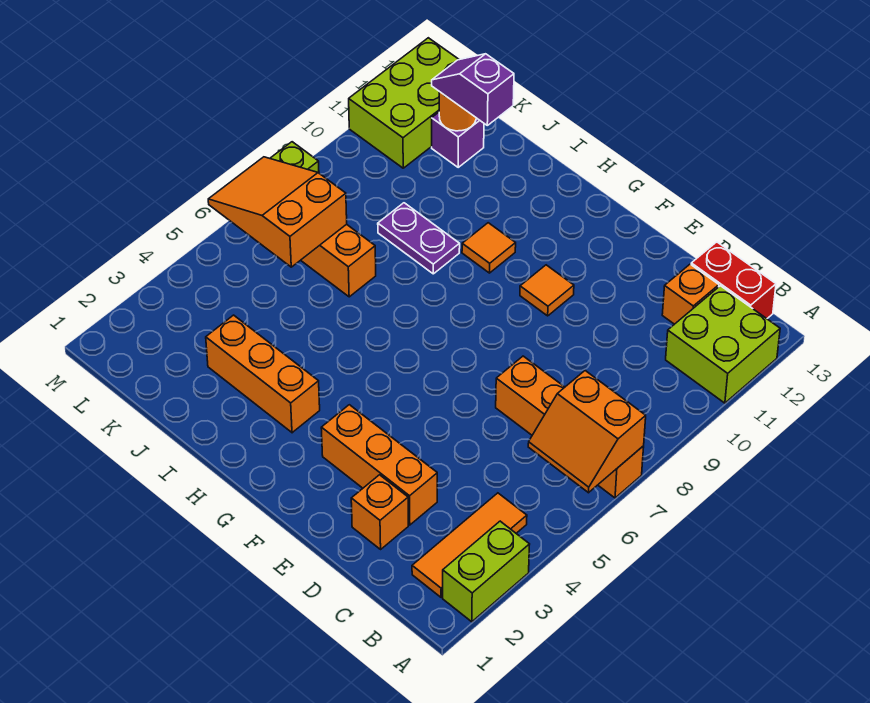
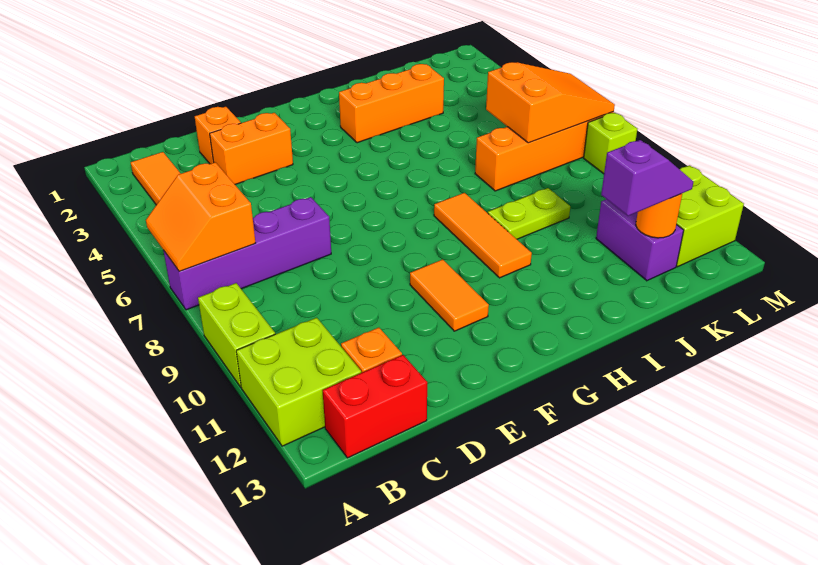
lime 1x2 brick [443,521,530,622] -> lime 1x2 brick moved to [198,283,275,387]
orange 2x2 slope [528,371,646,493] -> orange 2x2 slope turned to [146,162,255,271]
orange 1x4 brick [496,356,644,498] -> purple 1x4 brick [163,197,331,310]
orange 1x3 brick [321,405,437,525] -> orange 1x2 brick [210,113,293,184]
orange 1x1 tile [520,265,574,316] -> orange 1x2 tile [410,259,489,331]
orange 1x1 tile [462,223,516,273] -> orange 1x3 tile [434,193,532,278]
purple 1x2 plate [378,203,460,274] -> lime 1x2 plate [488,188,570,239]
purple 1x1 brick [432,112,484,167] -> purple 1x2 brick [596,199,684,281]
lime 2x3 brick [349,38,459,168] -> lime 2x2 brick [676,165,744,267]

